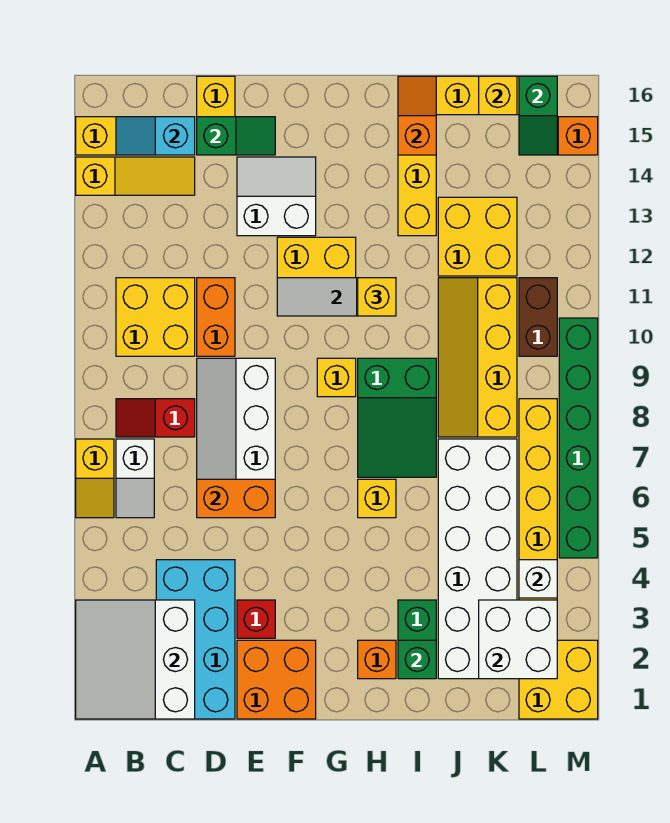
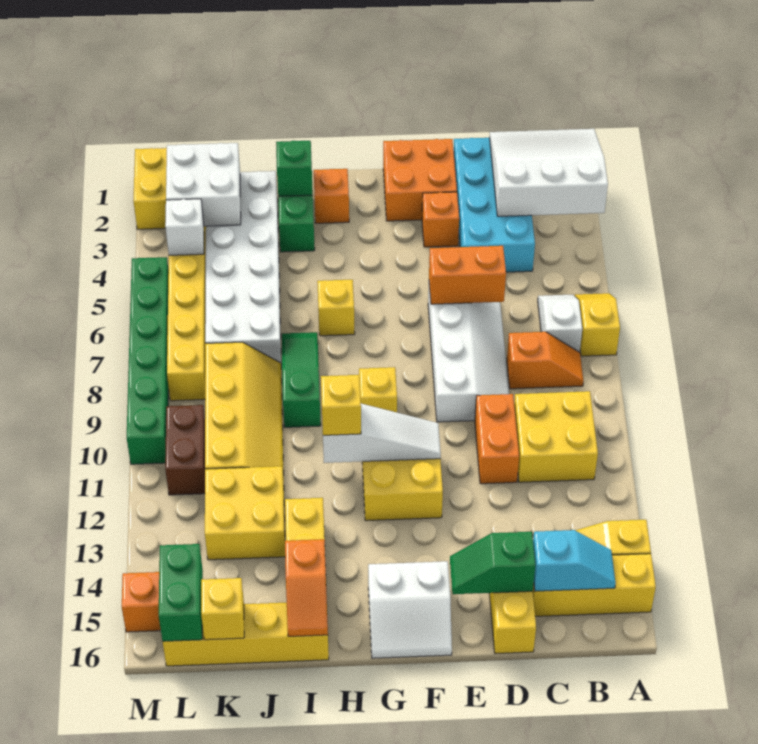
white 3x3 slope [76,600,195,719] -> white 3x3 slope turned to [489,129,608,216]
red 1x2 slope [116,399,195,437] -> orange 1x2 slope [507,332,583,389]
red 1x1 brick [237,600,275,638] -> orange 1x1 brick [422,192,459,247]
white 2x2 slope [237,157,316,236] -> white 2x2 slope moved to [368,561,452,658]
green 2x3 slope [358,358,436,477] -> green 1x3 slope [282,332,321,427]
green 1x2 slope [519,76,557,155] -> green 1x2 brick [159,544,203,641]

